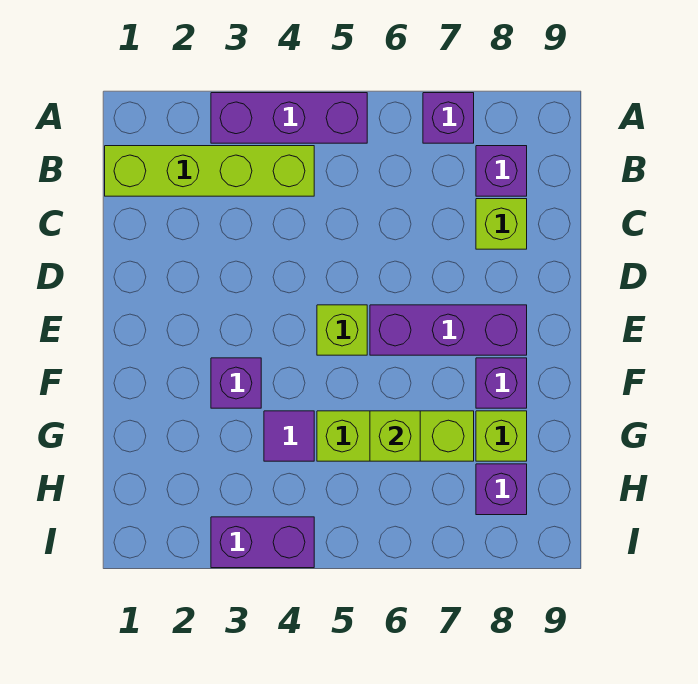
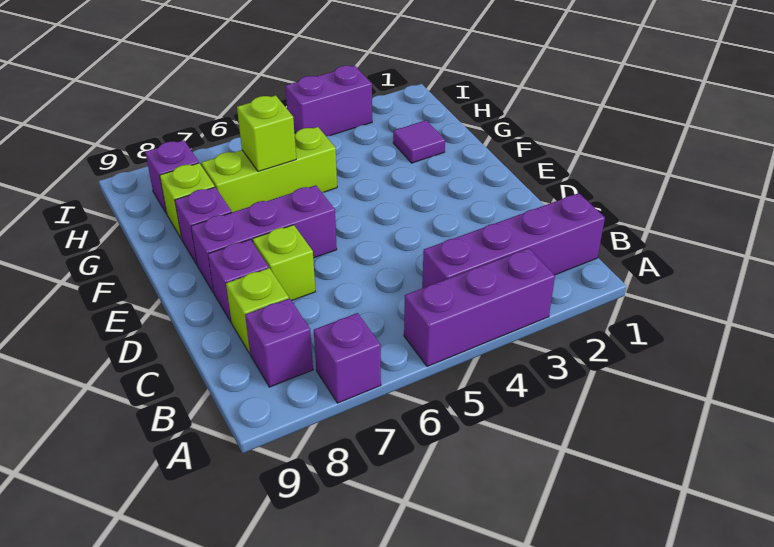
lime 1x4 brick [105,146,314,196] -> purple 1x4 brick [422,193,605,288]
lime 1x1 brick [317,305,367,355] -> lime 1x1 brick moved to [253,225,315,301]
purple 1x1 brick [211,358,261,408] -> purple 1x1 brick moved to [208,240,269,323]
purple 1x1 tile [264,411,314,461] -> purple 1x1 tile moved to [393,120,445,163]

